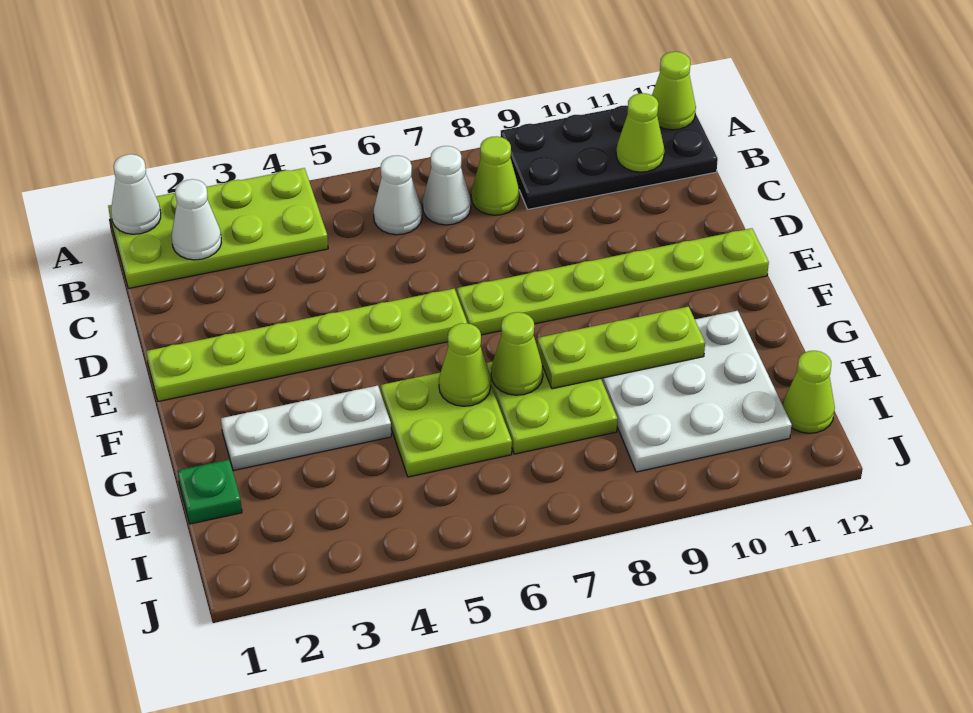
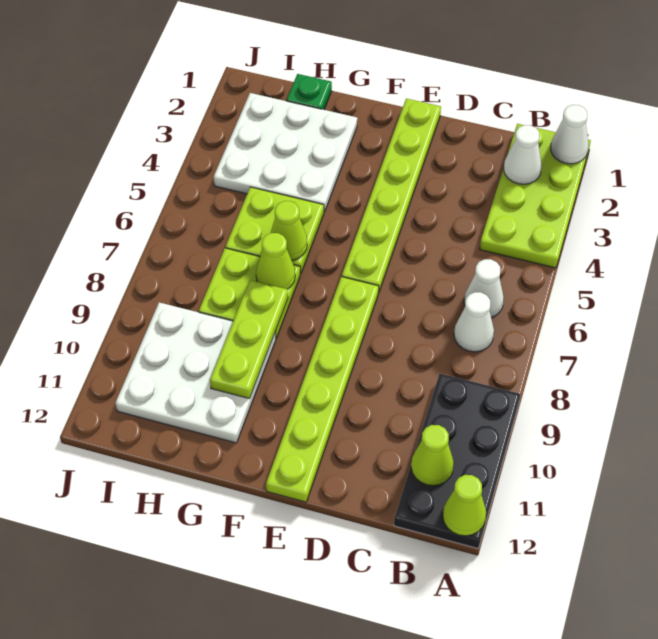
lime 1x1 cone [471,136,519,215] -> none
white 1x3 plate [221,386,391,471] -> white 3x3 plate [214,93,357,212]
lime 1x1 cone [783,351,835,433] -> none

